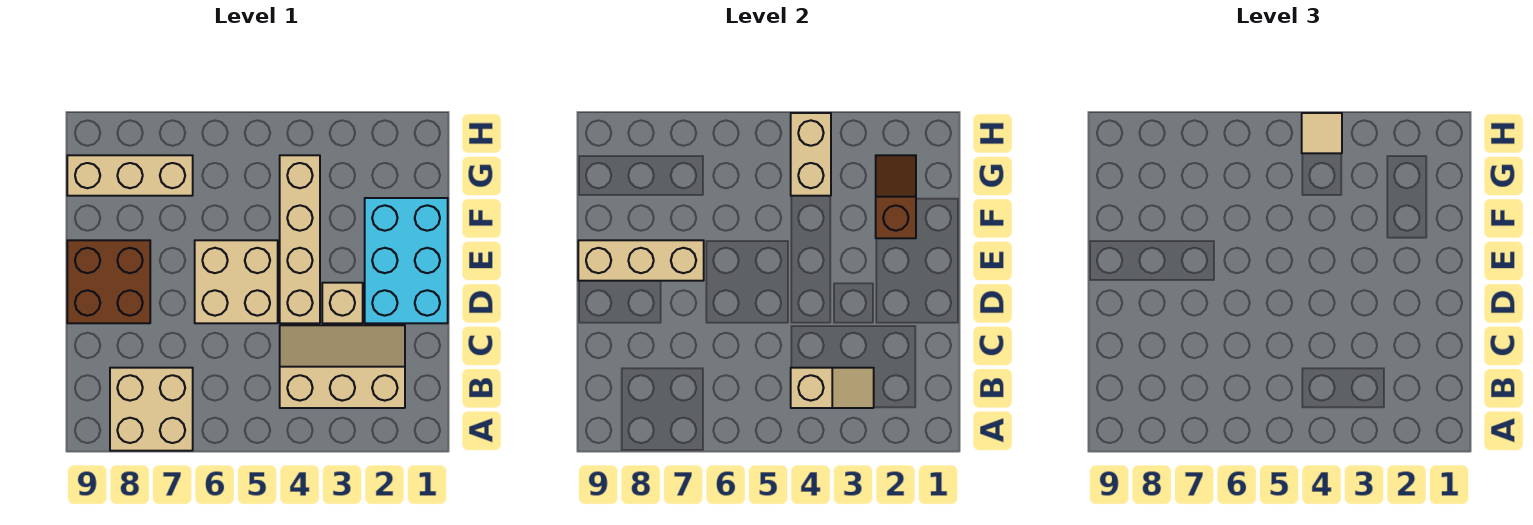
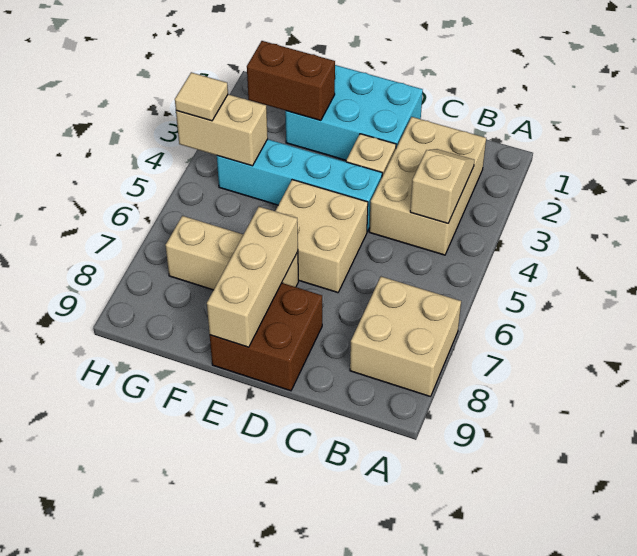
tan 2x3 slope [280,325,405,408] -> tan 2x3 brick [369,117,486,255]
tan 1x4 brick [280,155,320,323] -> cyan 1x4 brick [217,139,382,232]
brown 1x2 slope [876,155,916,238] -> brown 1x2 brick [247,41,335,121]
tan 1x3 brick [67,155,193,196] -> tan 1x3 brick turned to [166,216,298,290]

